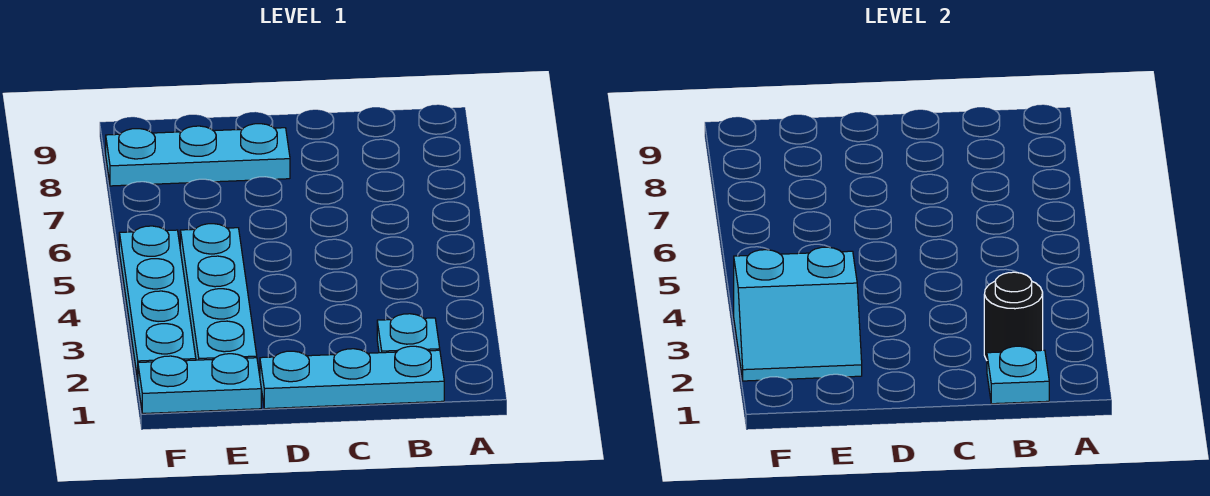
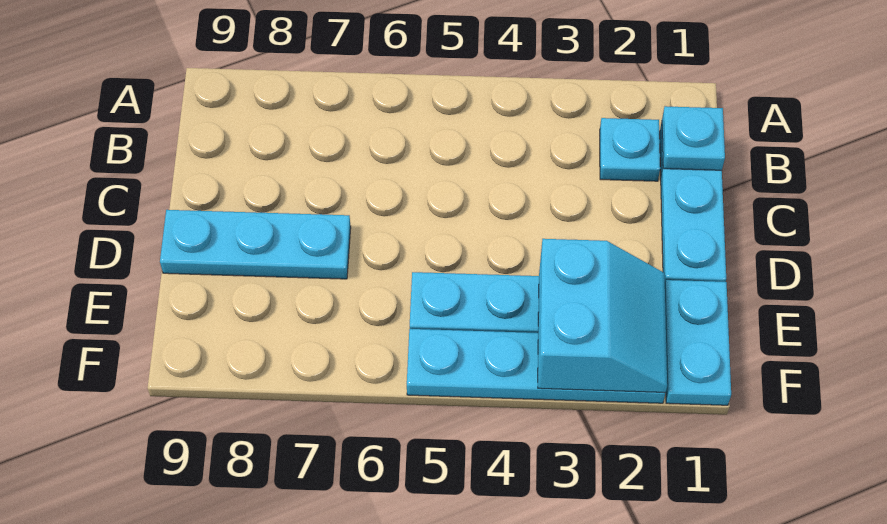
black 1x1 round brick [984,272,1043,360] -> none
cyan 1x3 plate [106,124,290,186] -> cyan 1x3 plate turned to [160,210,351,279]

